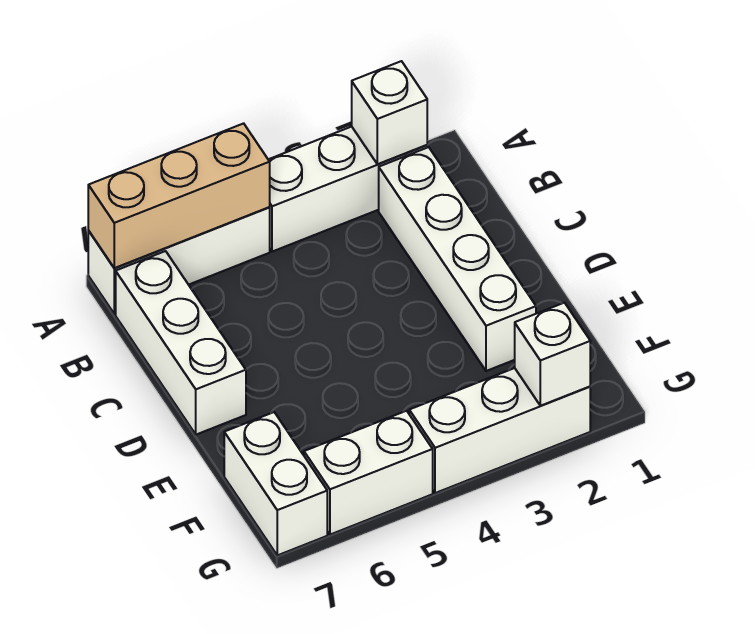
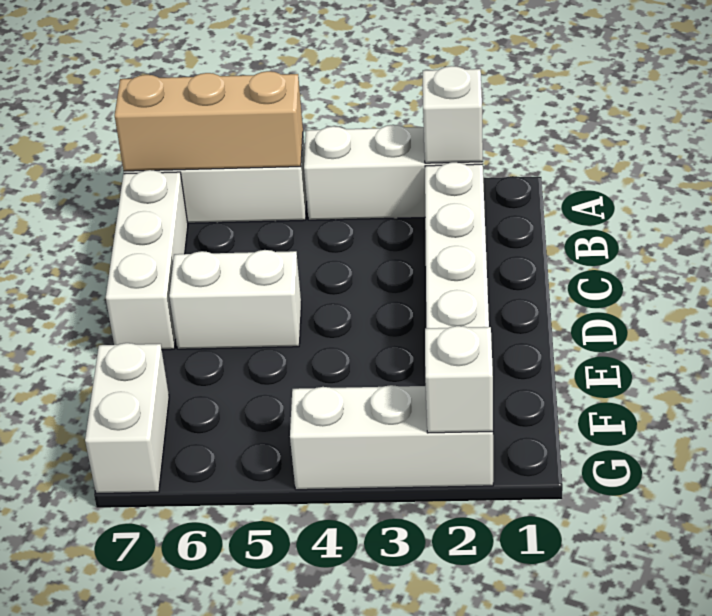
white 1x2 brick [304,411,433,535] -> white 1x2 brick moved to [169,250,301,349]

